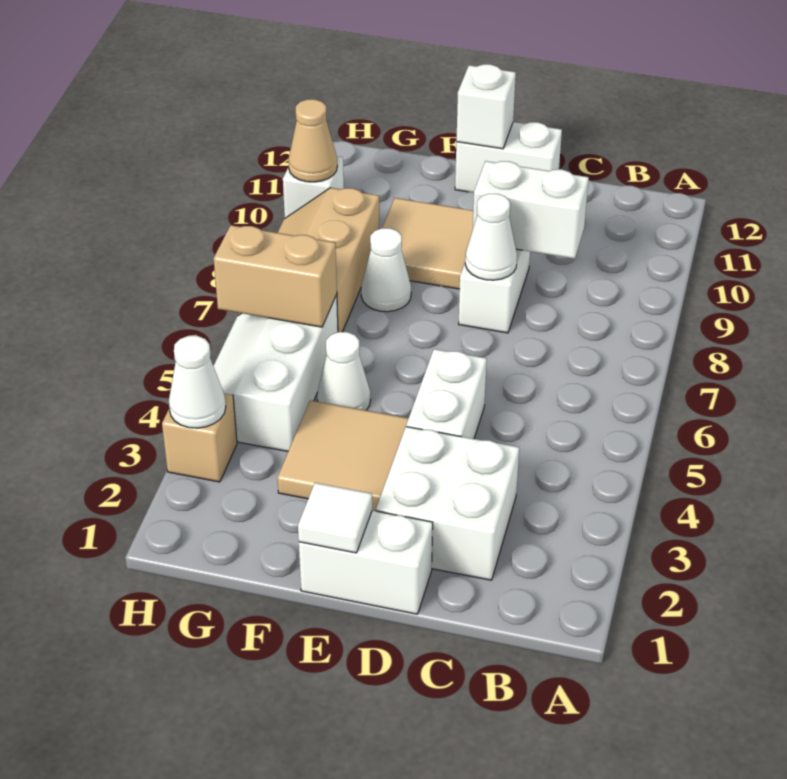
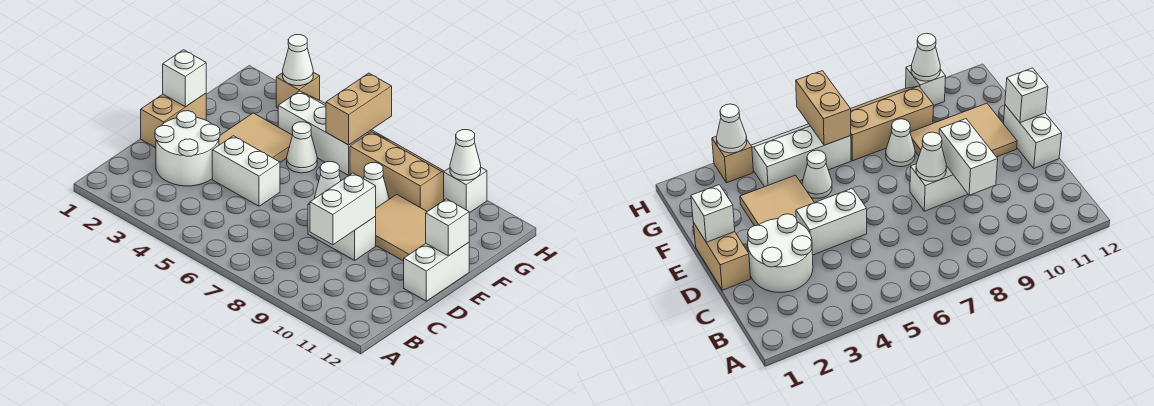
white 2x2 brick [376,427,519,580] -> white 2x2 round brick [155,111,220,186]
white 1x2 brick [299,511,433,614] -> tan 1x2 brick [141,93,206,148]
white 1x1 tile [298,483,372,553] -> white 1x1 brick [163,50,206,107]
tan 2x2 tile [382,198,473,289] -> tan 2x3 tile [375,194,427,261]
tan 1x1 cone [288,99,337,182] -> white 1x1 cone [450,130,481,181]

